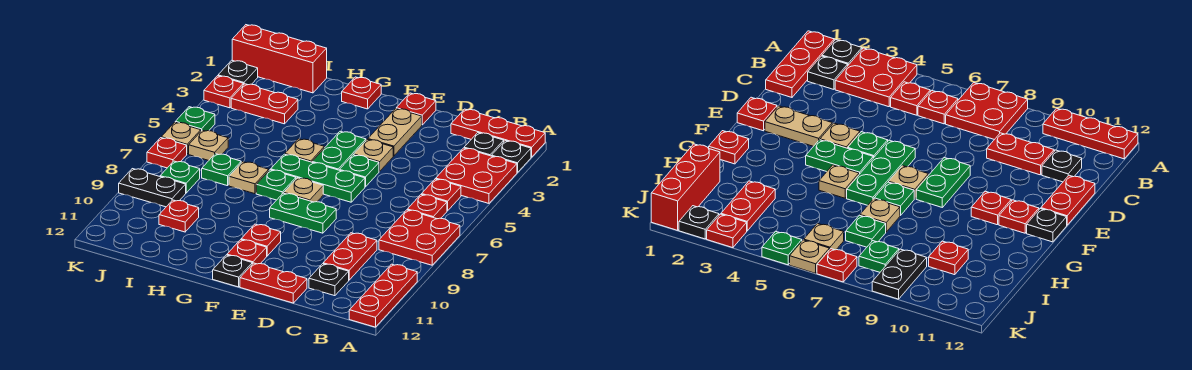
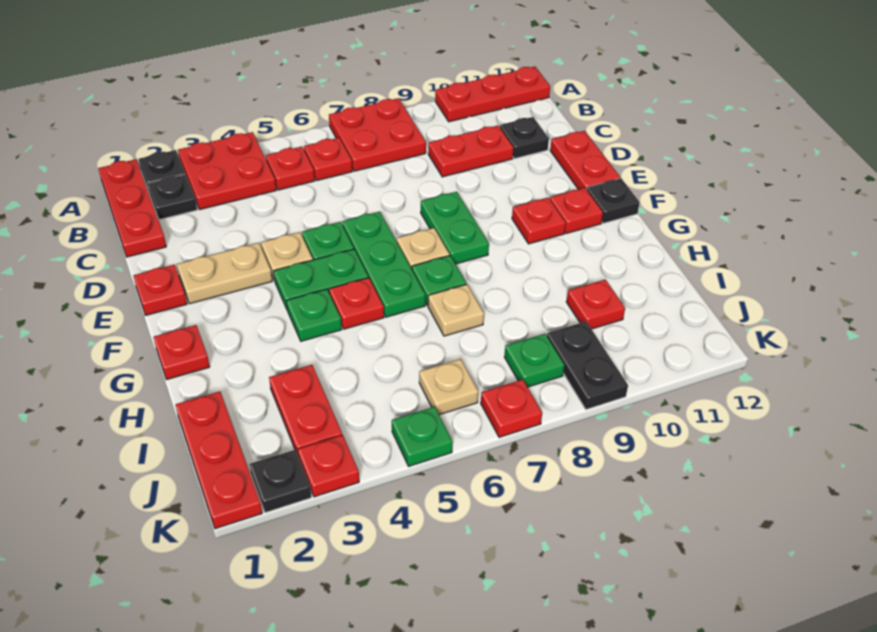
tan 1x1 plate [285,139,324,162] -> red 1x1 plate [329,278,384,329]
red 1x3 brick [232,25,327,93] -> red 1x3 plate [175,391,262,529]
green 1x1 plate [202,154,241,186] -> green 1x1 plate moved to [287,289,342,341]
tan 1x1 plate [161,122,201,154] -> none

